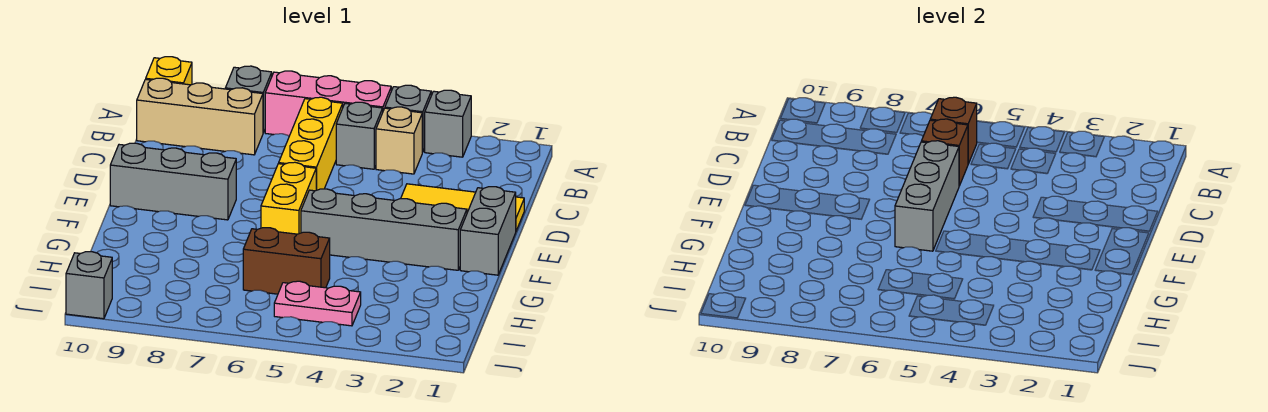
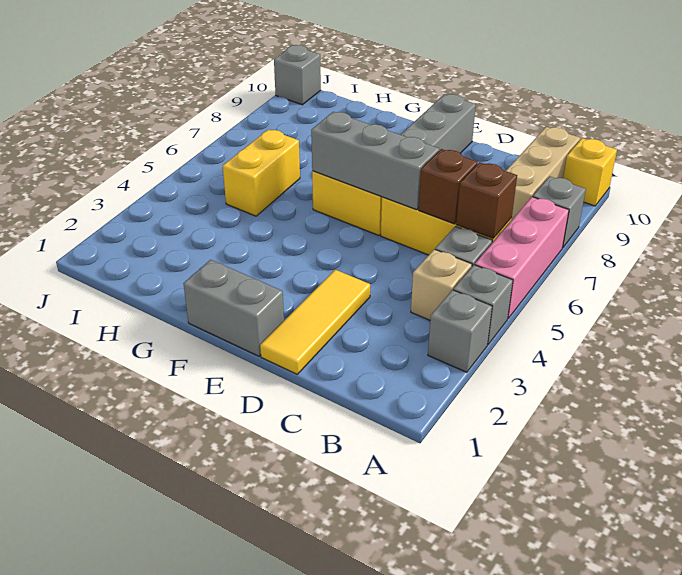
grey 1x4 brick [301,189,467,270] -> none
brown 1x2 brick [243,228,330,294] -> yellow 1x2 brick [223,129,300,216]
pink 1x2 plate [274,281,361,326] -> none

